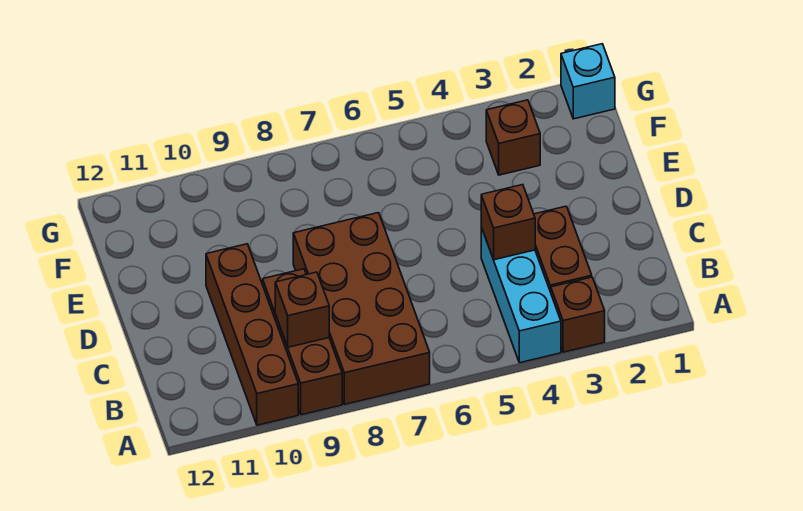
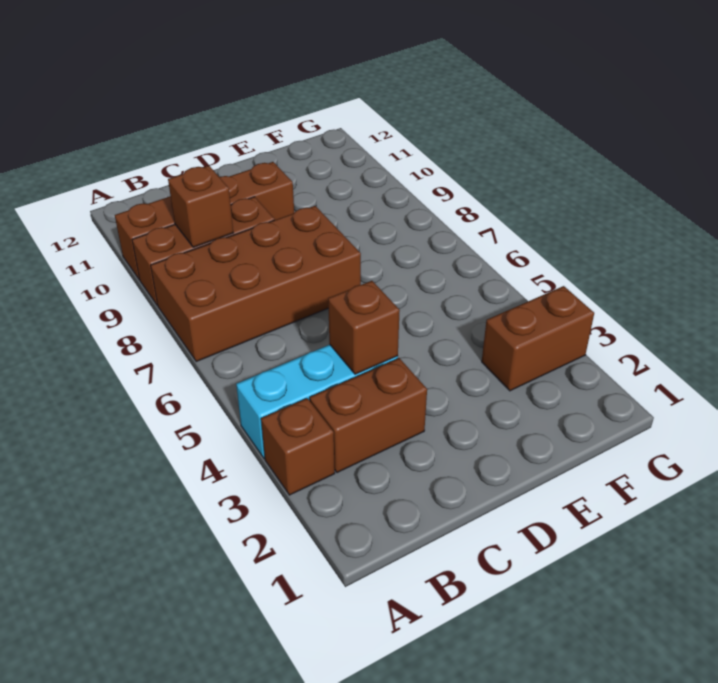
brown 1x1 brick [486,100,540,175] -> brown 1x2 brick [482,286,594,391]
cyan 1x1 brick [561,44,615,119] -> none

